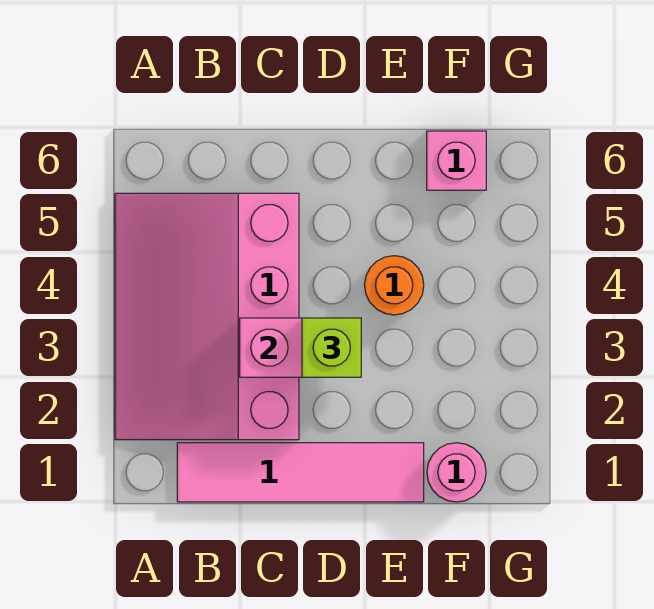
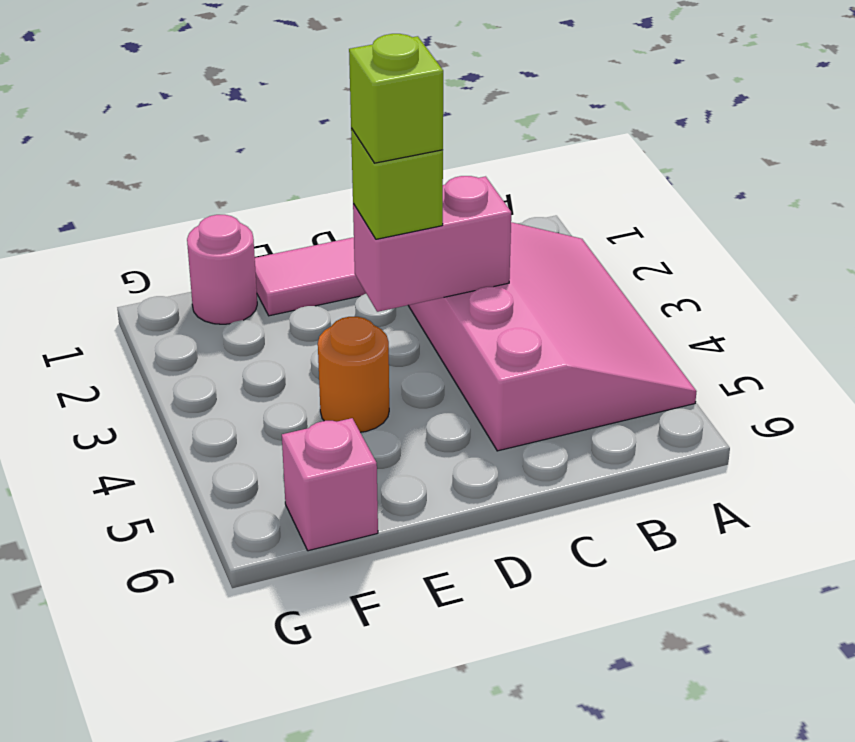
none -> lime 1x1 brick [349,34,443,163]

